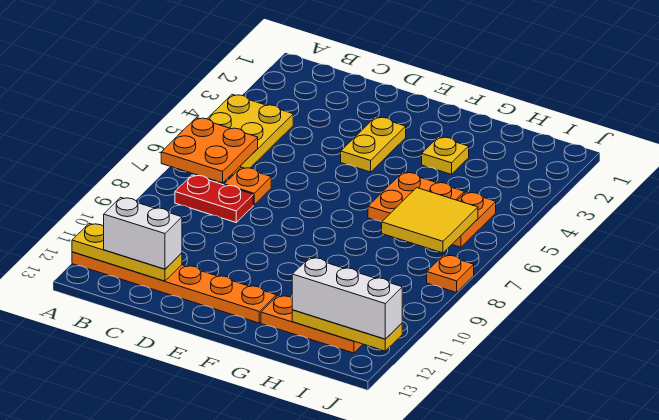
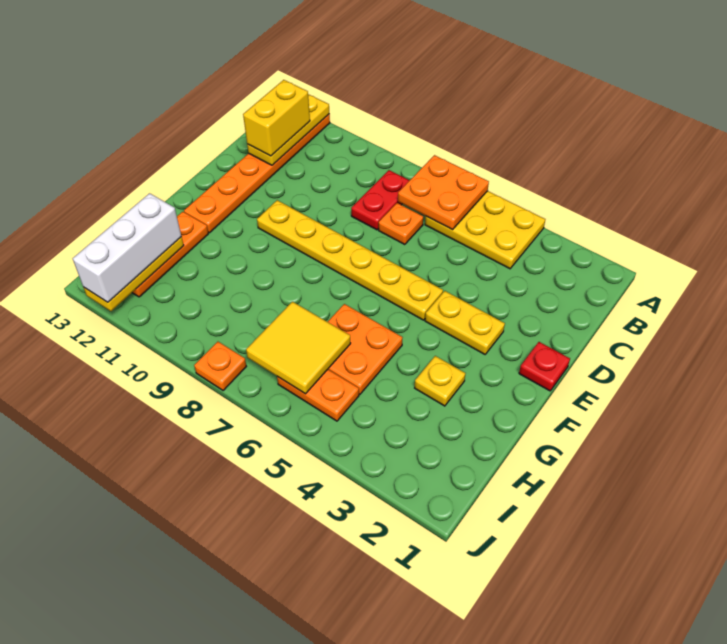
white 1x2 brick [104,197,182,269] -> yellow 1x2 brick [243,80,310,156]
none -> red 1x1 plate [519,342,570,391]
none -> yellow 1x6 plate [257,200,443,320]

